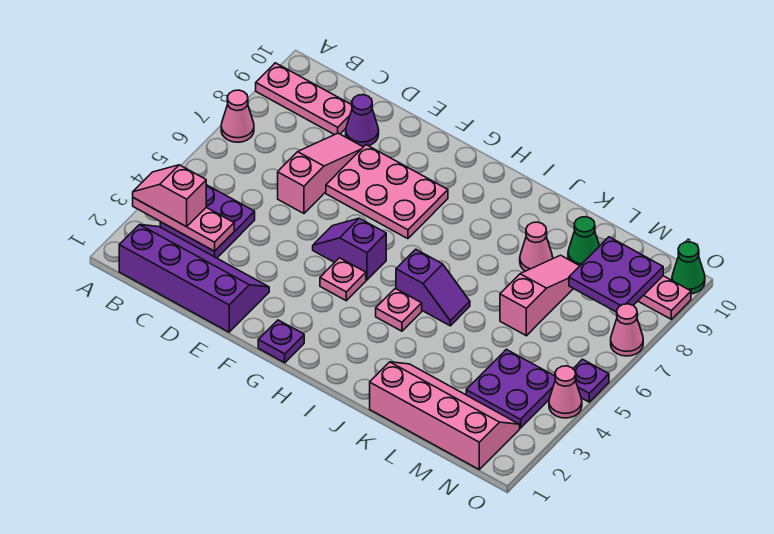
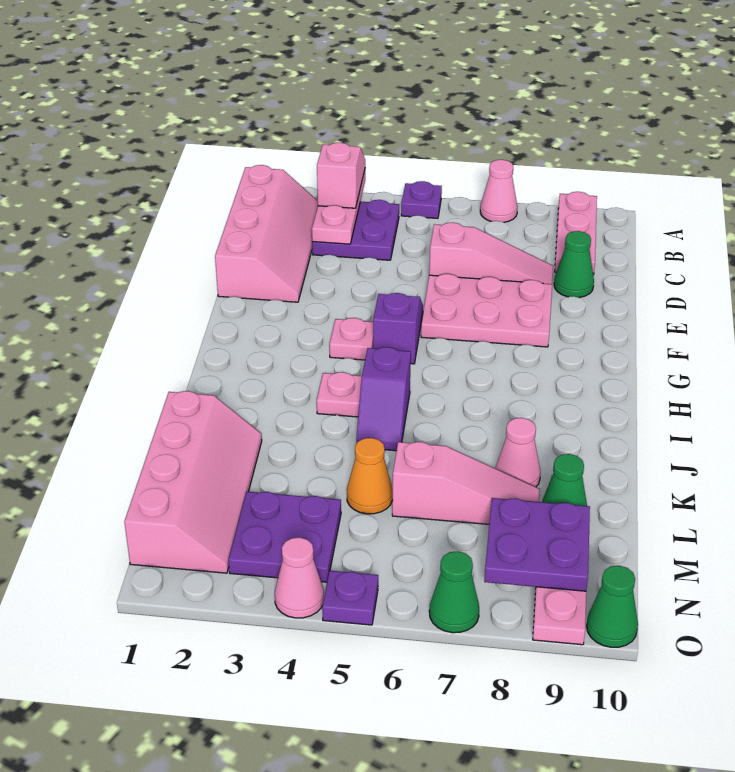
purple 2x4 slope [119,225,269,332] -> pink 2x4 slope [215,165,318,302]
purple 1x1 cone [346,95,379,147] -> green 1x1 cone [554,231,594,298]
pink 2x3 plate [326,145,448,239] -> pink 2x3 plate turned to [421,274,552,347]
purple 1x1 plate [258,320,304,363] -> purple 1x1 plate moved to [401,181,442,218]
none -> orange 1x1 cone [347,438,393,514]
pink 1x1 cone [611,304,643,356] -> green 1x1 cone [429,551,479,633]

